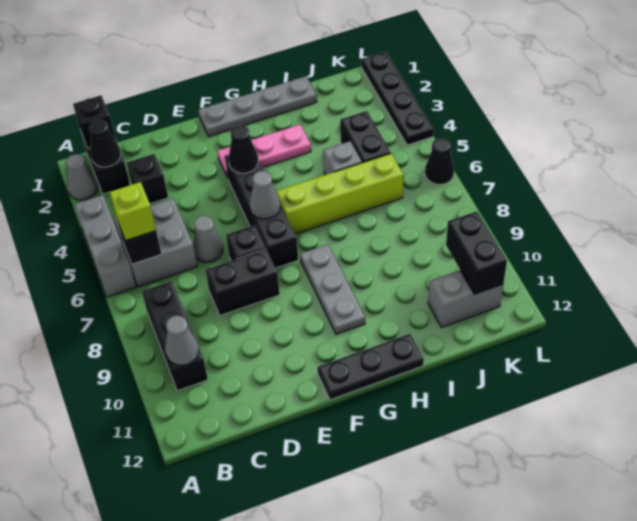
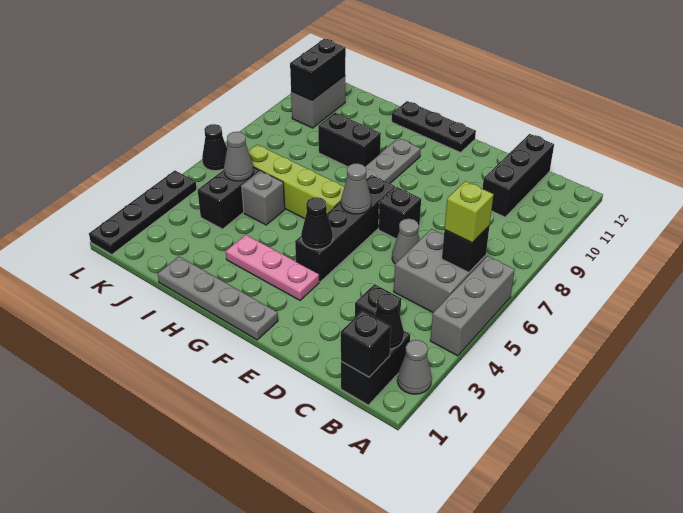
black 1x3 brick [142,281,208,391] -> black 1x3 brick moved to [482,134,554,217]
grey 1x1 cone [165,316,199,365] -> grey 1x1 cone moved to [224,132,254,181]
black 1x2 brick [206,249,280,315] -> black 1x2 brick moved to [318,113,381,167]
grey 1x2 brick [428,270,503,328] -> grey 1x2 brick turned to [291,76,345,128]

